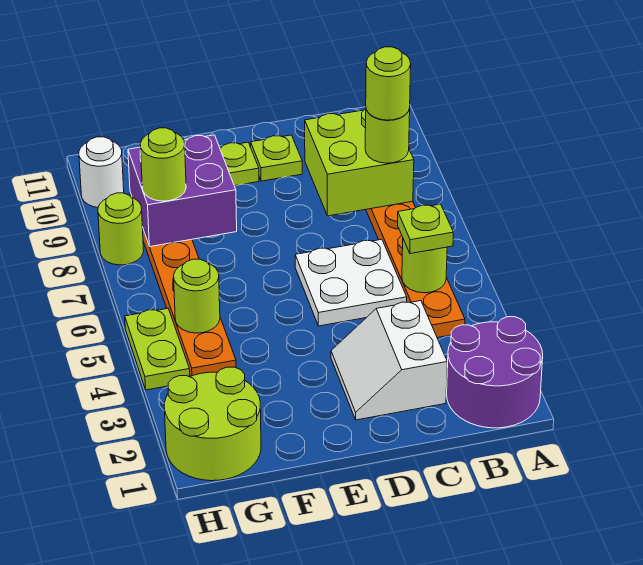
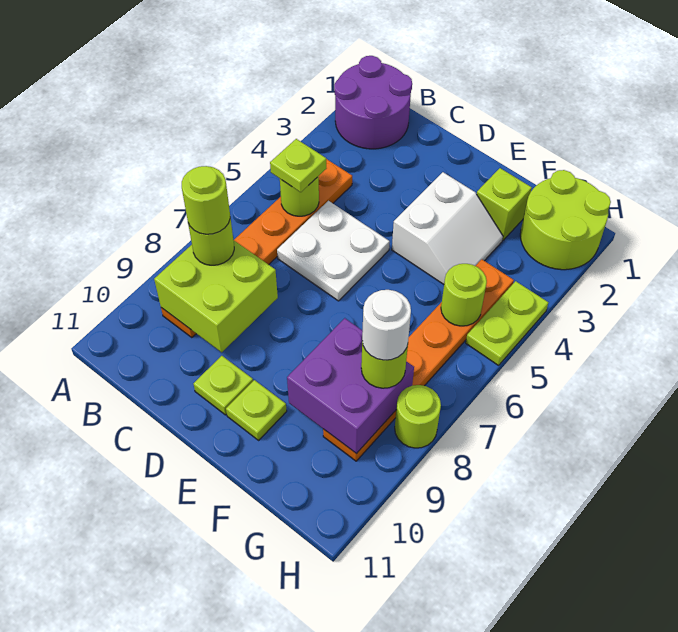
white 2x2 slope [331,301,447,420] -> white 2x2 slope moved to [392,172,503,284]
none -> lime 1x1 brick [477,168,532,240]
white 1x1 round brick [79,137,124,207] -> white 1x1 round brick moved to [362,290,411,360]

